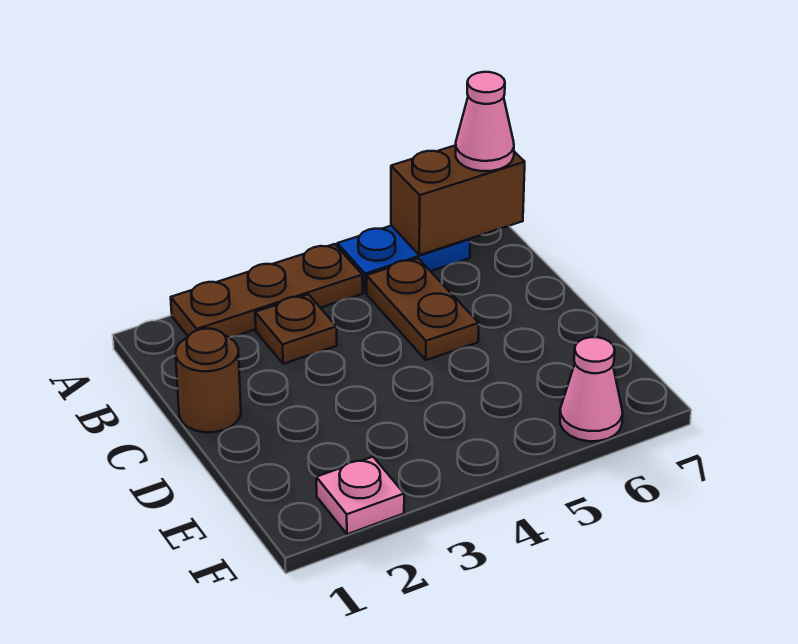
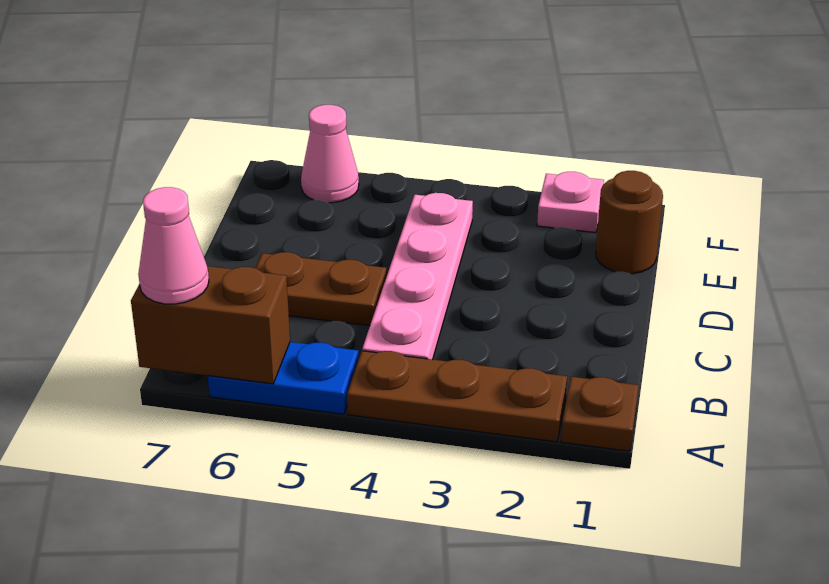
brown 1x1 plate [255,294,337,364] -> brown 1x1 plate moved to [561,377,639,451]
none -> pink 1x4 plate [362,193,473,359]
brown 1x2 plate [366,258,479,360] -> brown 1x2 plate turned to [256,252,387,326]
brown 1x1 round brick [176,329,241,432] -> brown 1x1 round brick moved to [596,171,663,274]

